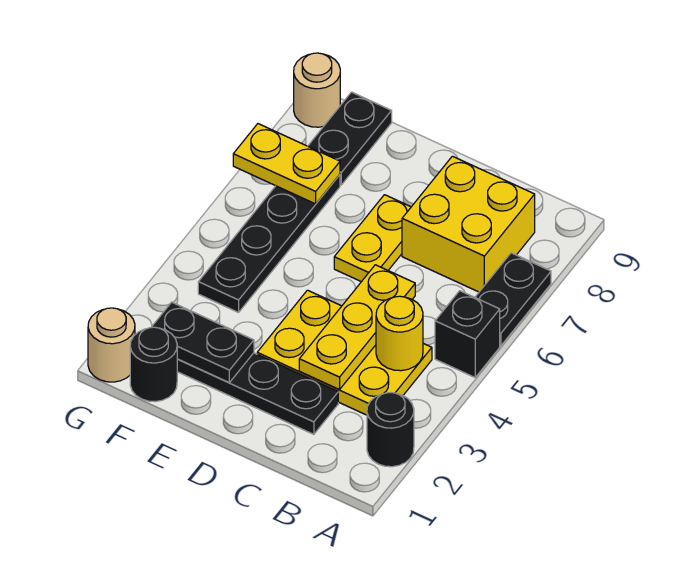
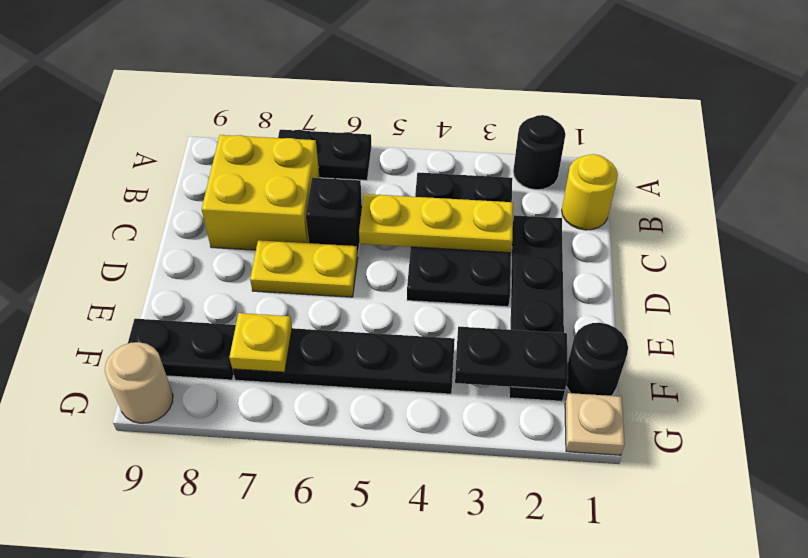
black 1x1 brick [435,291,500,377] -> black 1x1 brick moved to [306,178,362,256]
yellow 2x3 plate [257,290,432,415] -> black 2x3 plate [407,173,512,307]
yellow 1x1 round brick [376,296,423,371] -> yellow 1x1 round brick moved to [562,154,618,230]
black 1x2 plate [151,302,254,383] -> black 1x2 plate turned to [455,327,568,390]
yellow 1x2 plate [233,124,340,204] -> yellow 1x1 plate [229,313,292,372]
tan 1x1 round brick [88,308,135,382] -> tan 1x1 plate [565,393,625,455]

